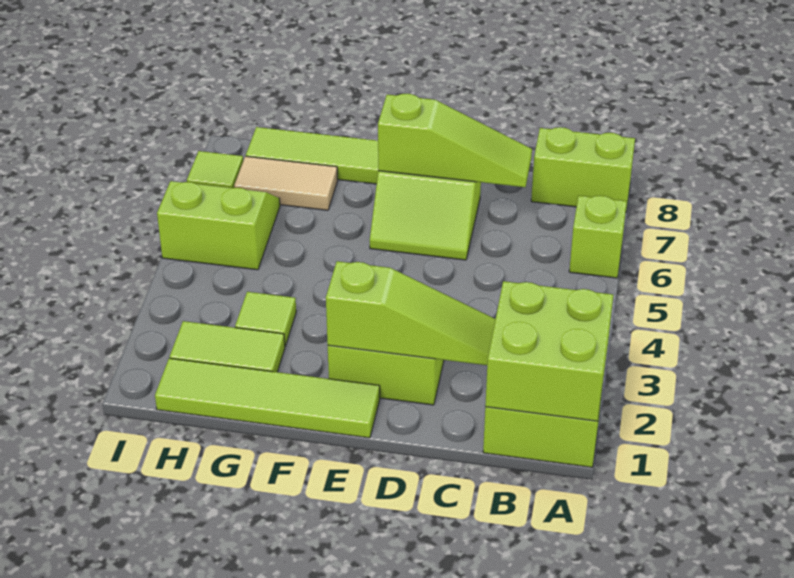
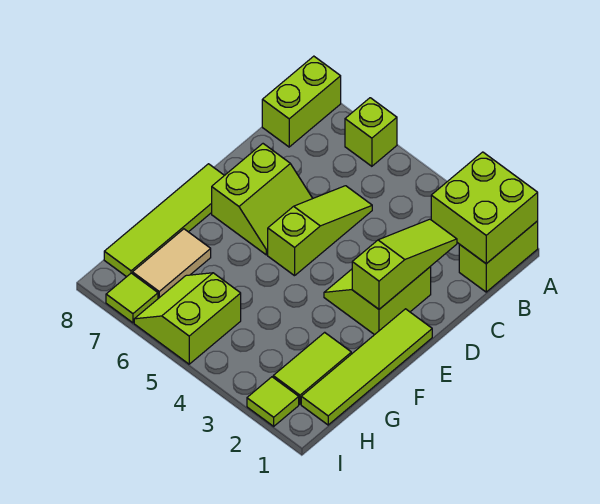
lime 1x3 slope [378,93,532,187] -> lime 1x3 slope moved to [268,186,372,276]
lime 1x1 tile [235,292,296,346] -> lime 1x1 tile moved to [247,377,299,426]

